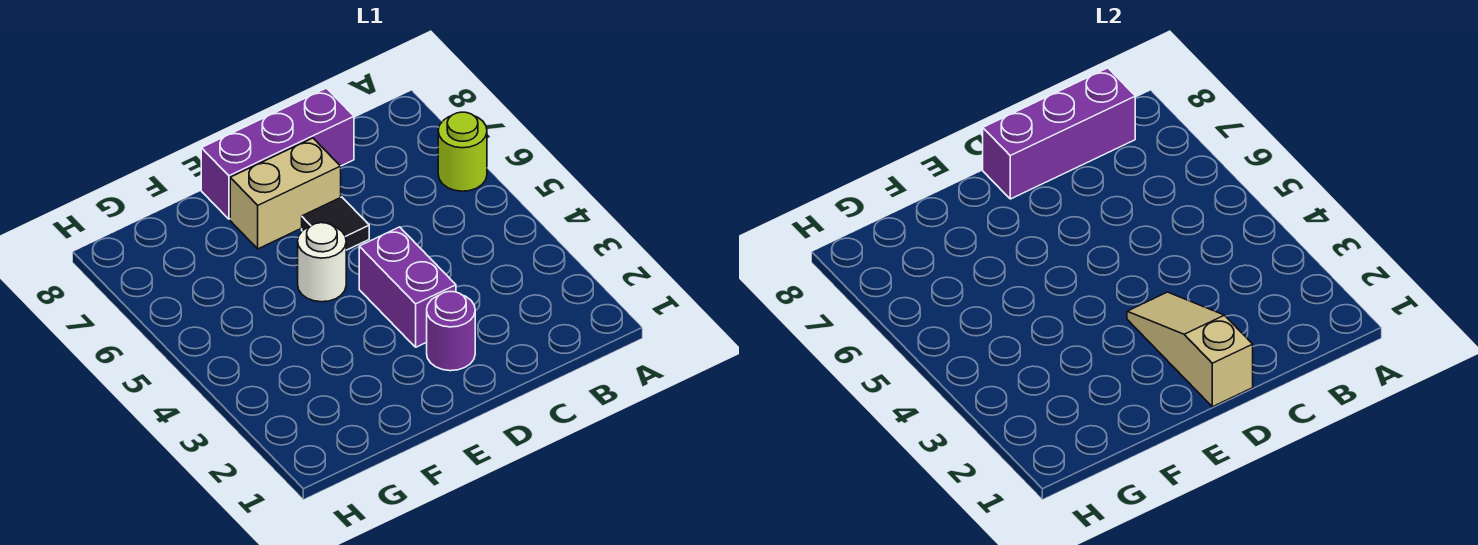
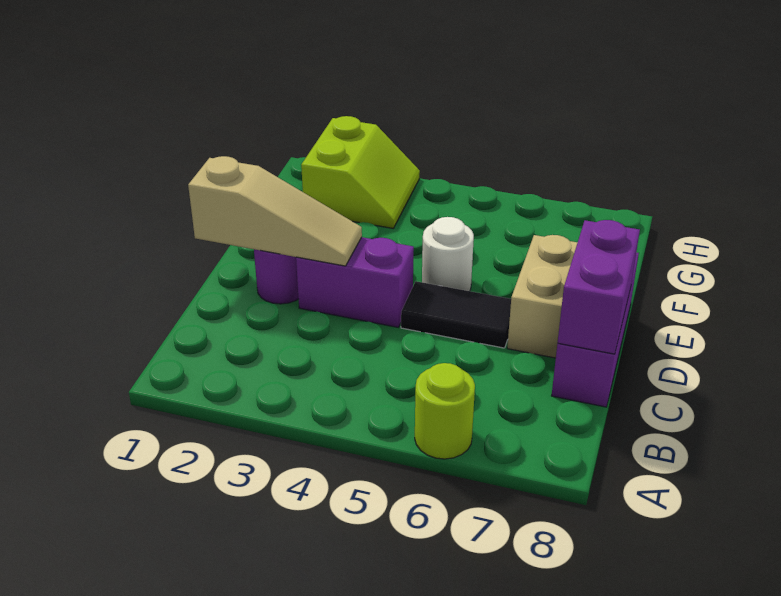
purple 1x3 brick [983,68,1135,199] -> purple 1x2 brick [558,220,640,354]
black 1x1 tile [302,197,369,250] -> black 1x2 tile [401,281,511,348]
none -> lime 2x2 slope [301,116,420,228]

